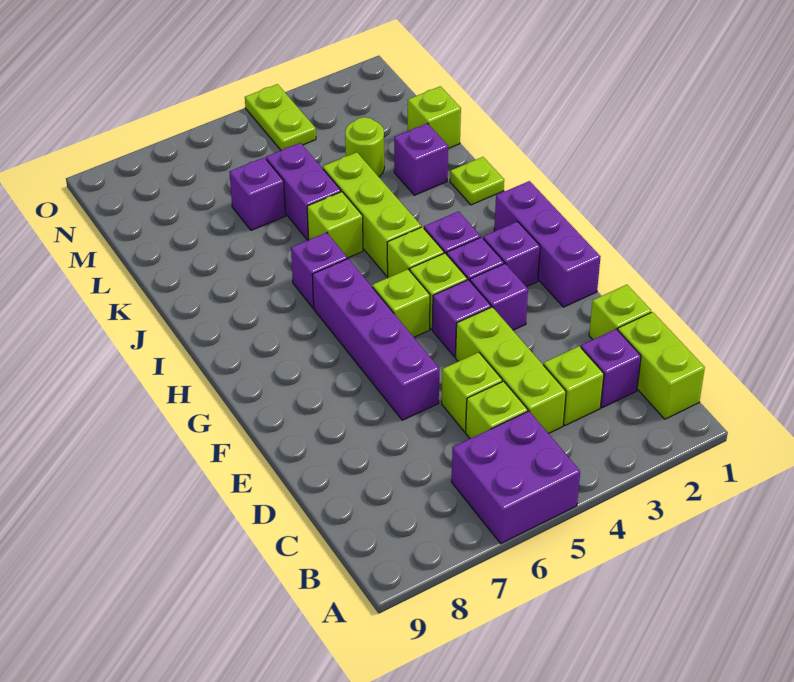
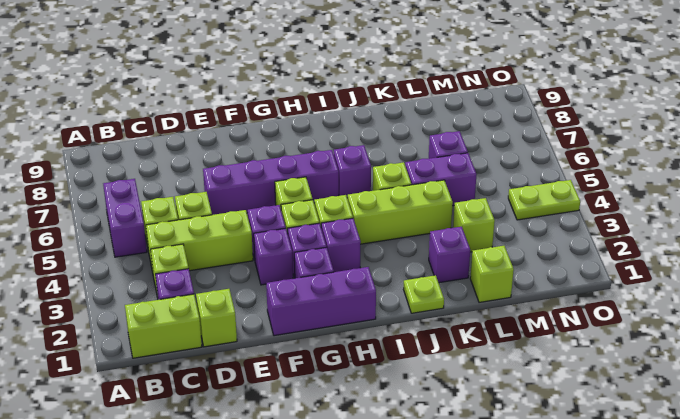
purple 2x2 brick [452,411,580,544] -> purple 1x2 brick [103,179,147,257]
lime 1x1 round brick [345,117,384,177] -> lime 1x1 brick [453,198,495,252]

